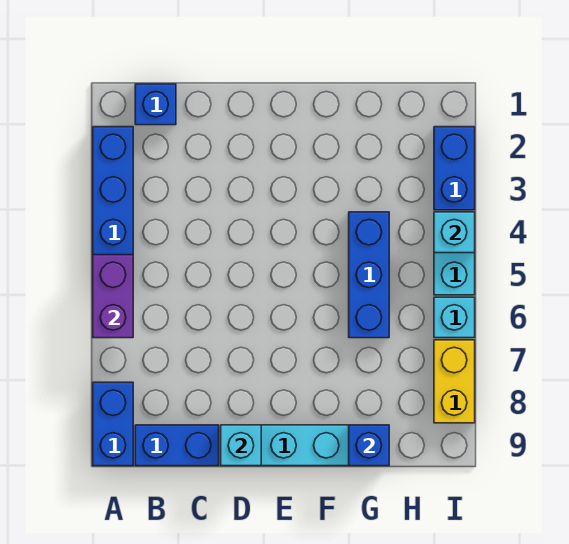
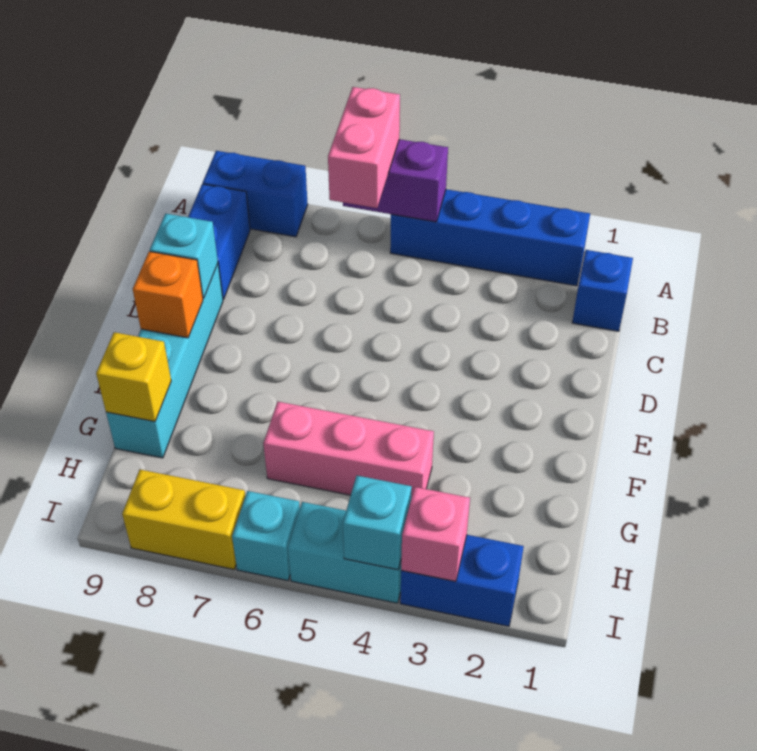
none -> pink 1x2 brick [328,87,400,208]
none -> orange 1x1 brick [133,251,203,338]
blue 1x3 brick [349,212,389,338] -> pink 1x3 brick [263,402,434,498]
blue 1x1 brick [349,425,389,466] -> yellow 1x1 brick [96,332,171,422]
none -> pink 1x1 brick [401,487,470,581]

